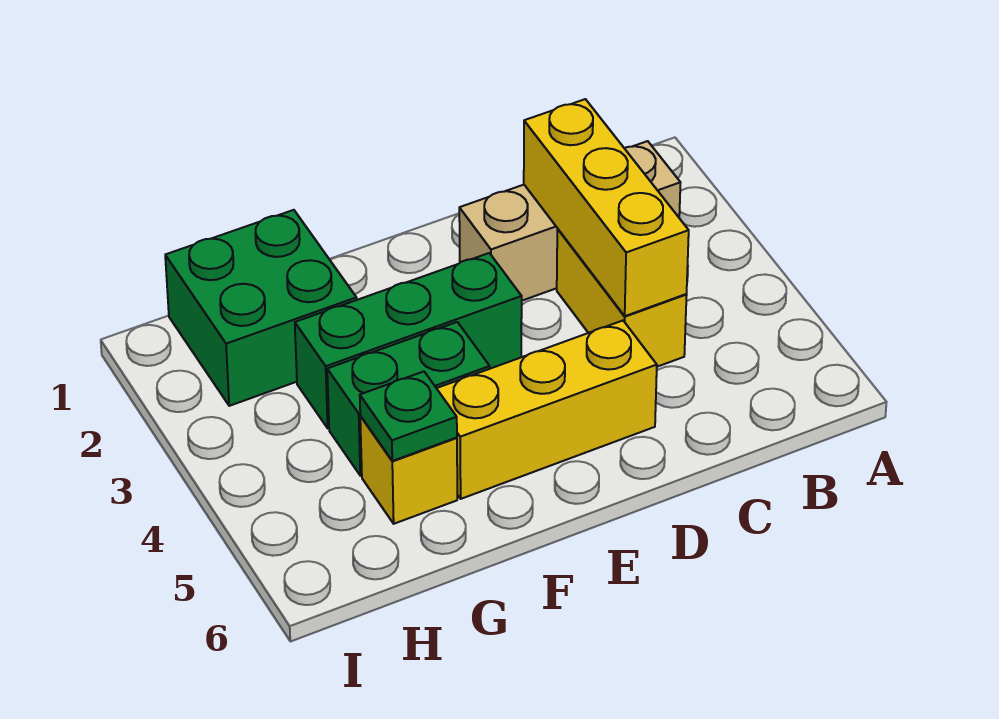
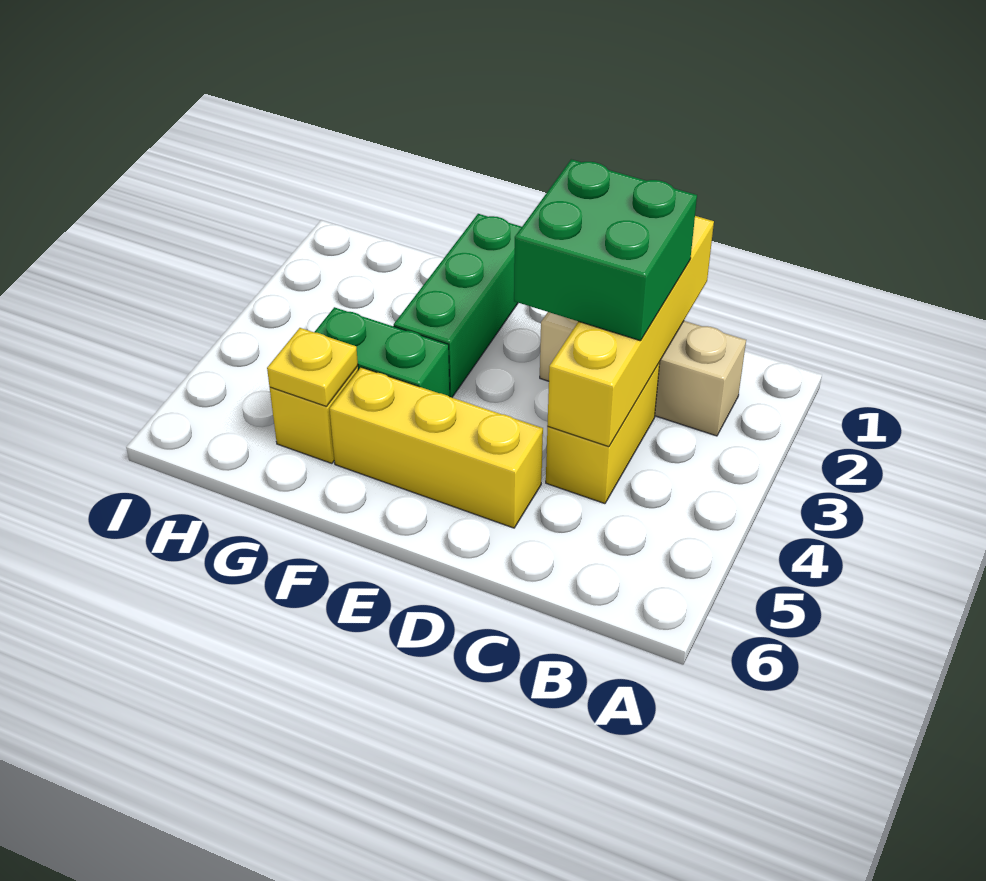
yellow 1x3 brick [524,99,689,316] -> yellow 1x4 brick [547,216,714,447]
green 1x3 brick [295,253,522,428] -> green 1x3 brick turned to [394,214,522,397]
green 2x2 brick [165,210,357,406] -> green 2x2 brick moved to [514,159,697,341]
green 1x1 plate [360,372,457,461] -> yellow 1x1 plate [267,328,358,407]

